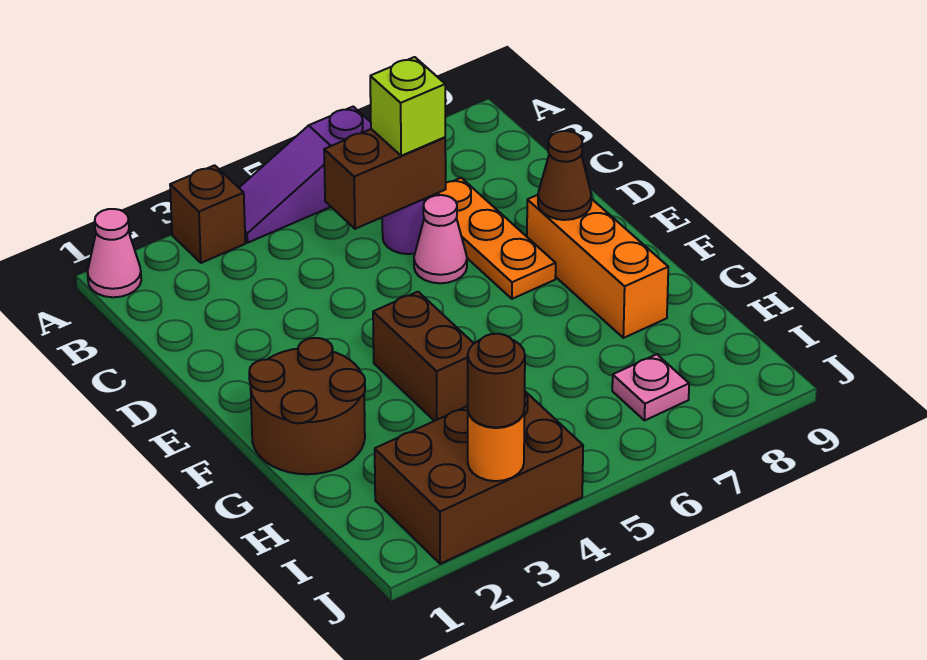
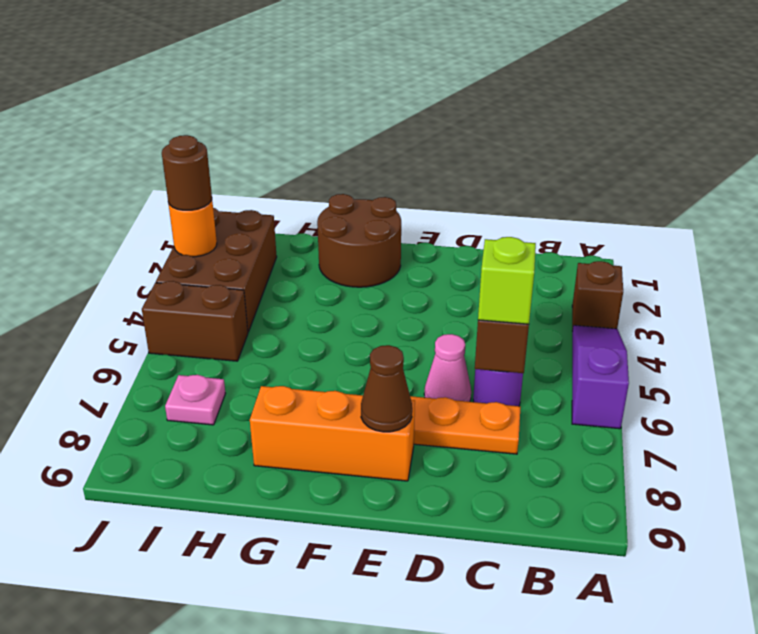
pink 1x1 cone [88,209,141,297] -> none
brown 1x2 brick [373,292,474,421] -> brown 1x2 brick moved to [142,281,248,361]

